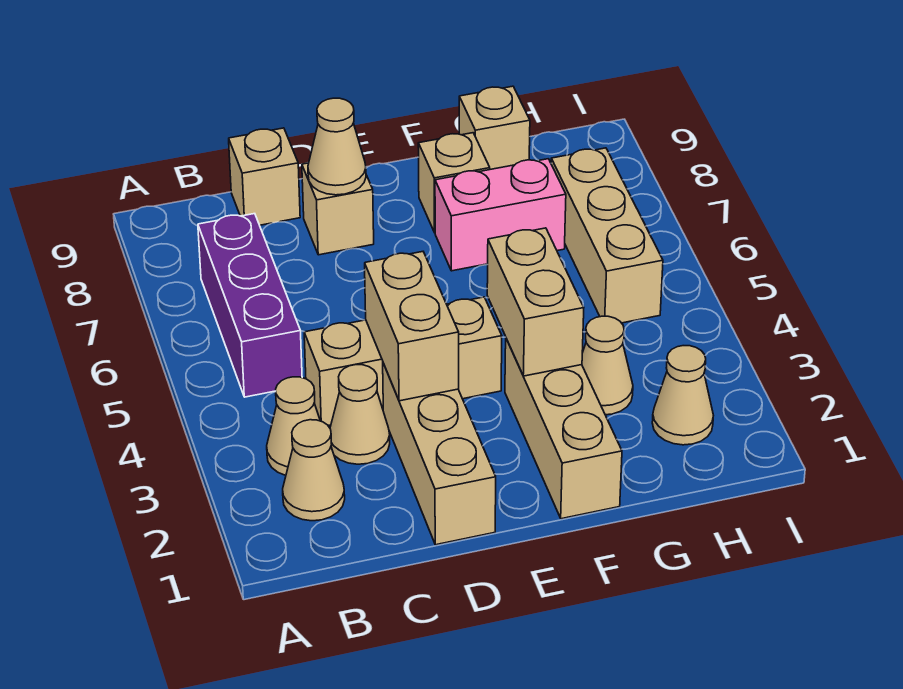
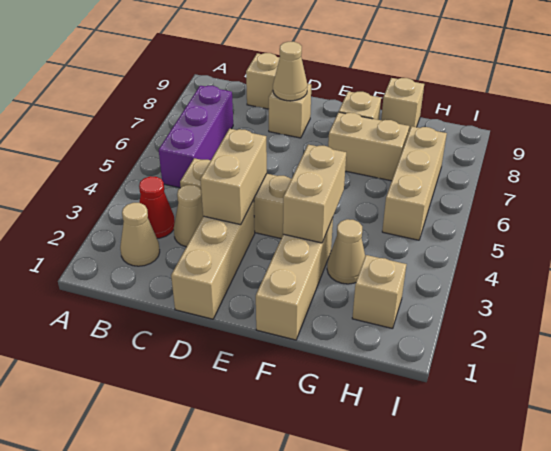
tan 1x1 cone [267,377,320,475] -> red 1x1 cone [139,176,175,238]
pink 1x2 brick [435,159,566,271] -> tan 1x2 brick [328,112,409,181]
tan 1x1 cone [652,346,714,445] -> tan 1x1 brick [352,255,406,329]

